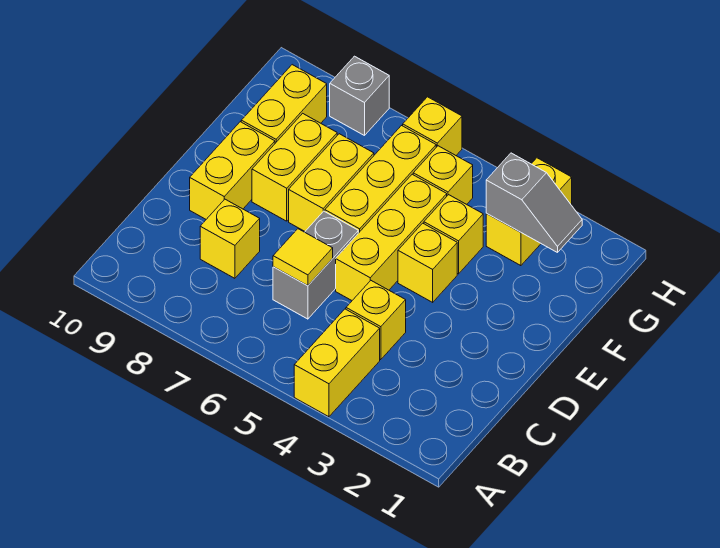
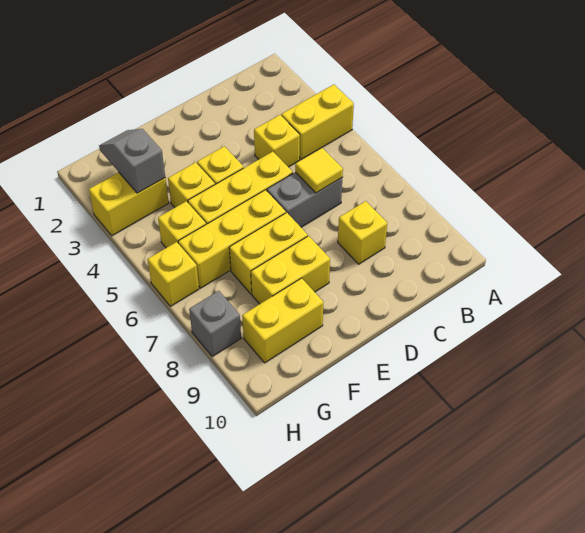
yellow 1x2 brick [190,122,275,219] -> none

